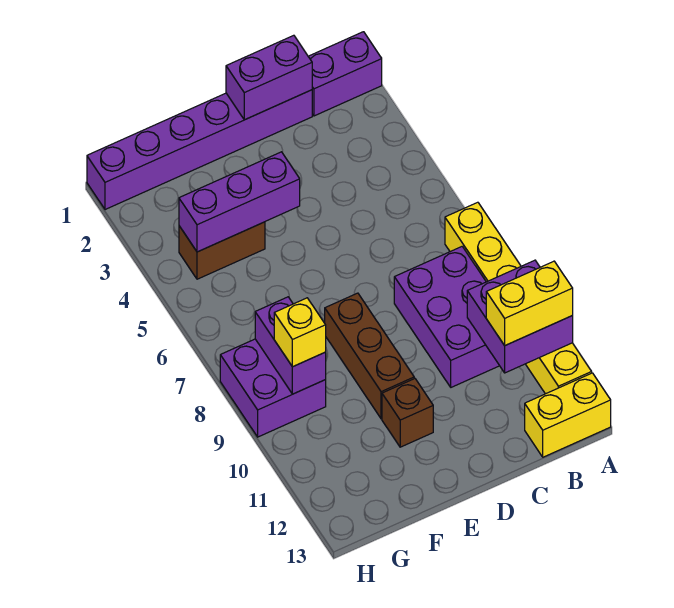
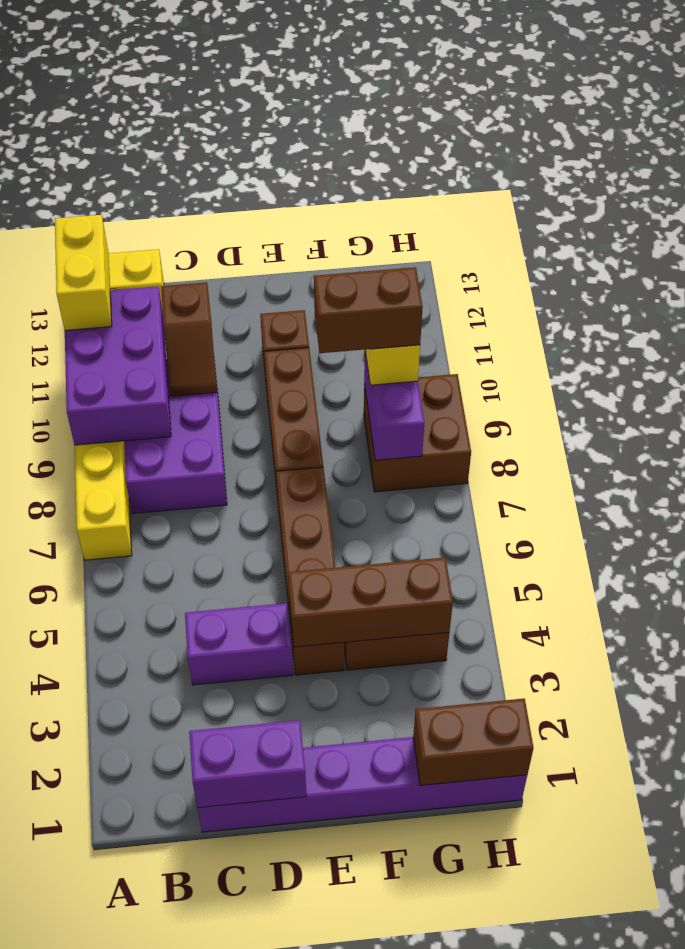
purple 1x2 brick [308,32,382,116] -> purple 1x2 brick moved to [185,603,293,685]
purple 2x2 brick [467,260,573,373] -> purple 2x3 brick [65,286,171,445]
yellow 1x2 brick [486,261,573,345] -> yellow 1x2 brick turned to [55,215,112,330]
none -> brown 1x2 slope [161,282,217,396]
none -> brown 1x4 brick [276,467,344,675]
purple 1x3 brick [179,152,300,252] -> brown 1x3 brick [288,558,453,647]
none -> brown 1x2 brick [314,267,423,353]
none -> brown 1x2 brick [413,698,534,785]
purple 2x2 brick [220,339,326,437] -> brown 2x2 brick [364,374,471,492]

